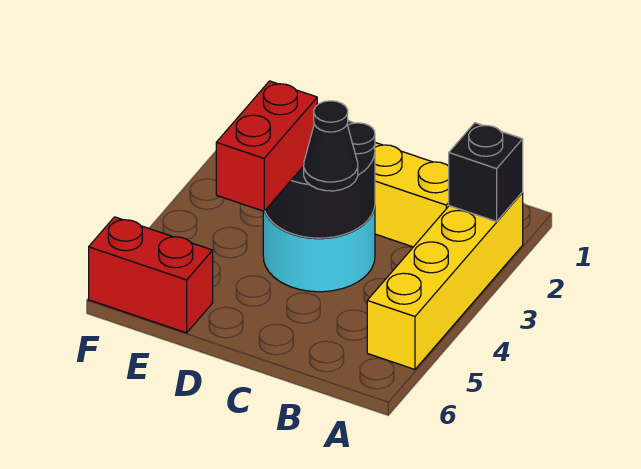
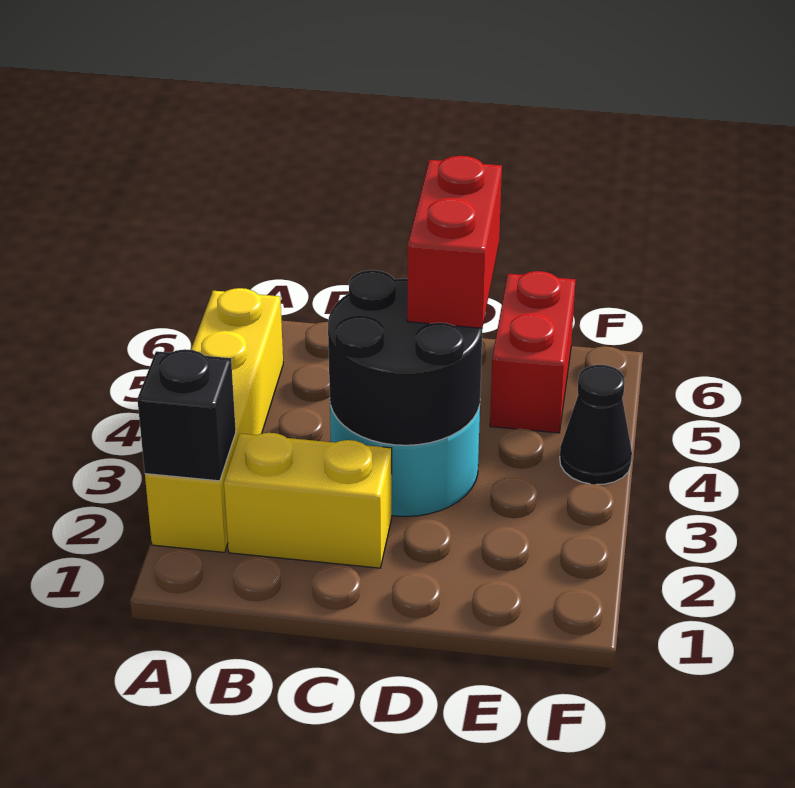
black 1x1 cone [304,101,358,191] -> black 1x1 cone moved to [560,365,632,484]
red 1x2 brick [89,217,213,333] -> red 1x2 brick turned to [490,271,575,433]

